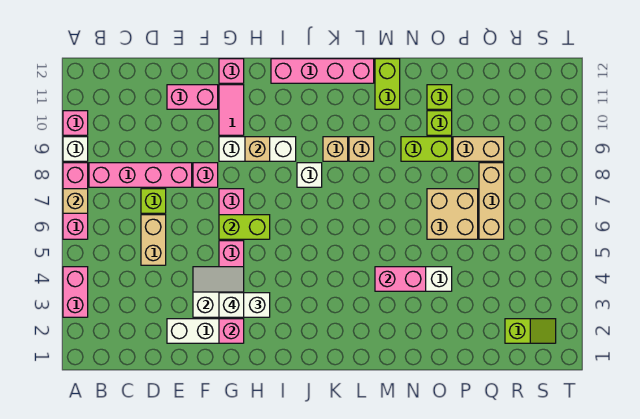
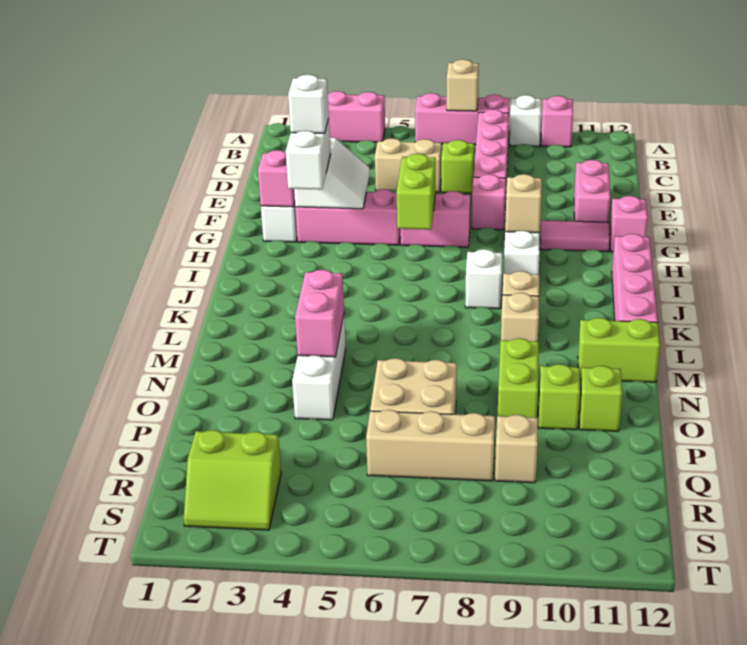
tan 1x2 brick [453,137,504,161] -> tan 1x1 brick [495,415,538,483]
lime 1x2 slope [505,319,556,343] -> lime 2x2 slope [184,430,281,530]

